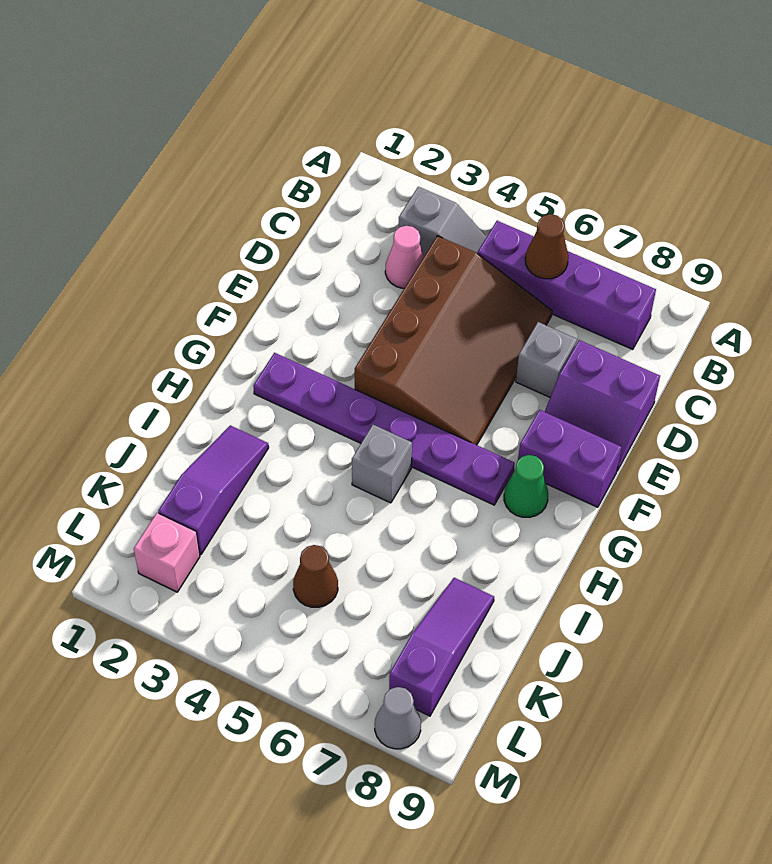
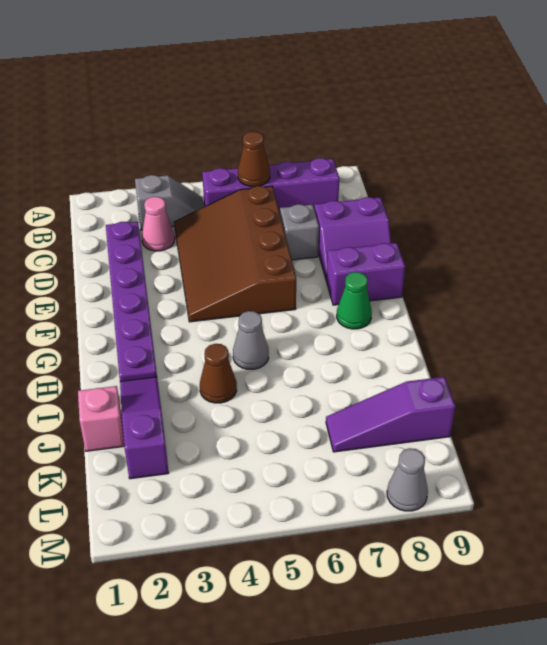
brown 3x4 slope [355,236,552,445] -> brown 3x4 slope turned to [174,186,296,322]
purple 1x6 plate [253,353,515,505] -> purple 1x6 plate turned to [106,222,157,381]
grey 1x1 brick [352,425,412,503] -> grey 1x1 cone [233,311,269,369]
purple 1x3 slope [389,578,494,716] -> purple 1x3 slope turned to [326,377,455,452]
brown 1x1 cone [293,545,338,607] -> brown 1x1 cone moved to [200,344,237,403]
pink 1x1 brick [134,513,200,592] -> pink 1x1 brick moved to [78,386,124,451]

